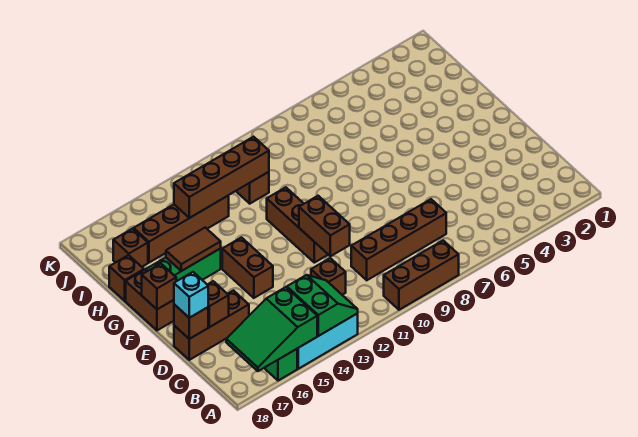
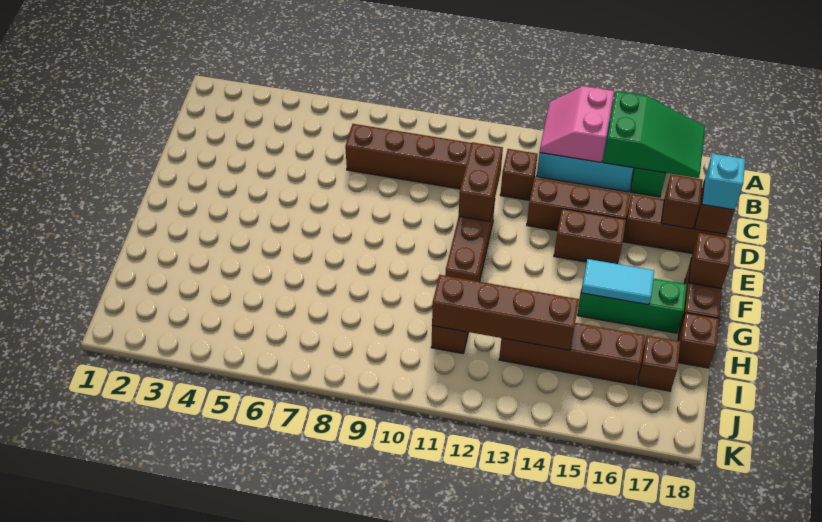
brown 1x3 brick [384,241,459,310] -> brown 1x3 brick moved to [527,178,630,231]
green 2x2 slope [287,275,358,336] -> pink 2x2 slope [540,86,614,162]
brown 1x2 brick [222,238,273,298] -> brown 1x2 brick turned to [554,209,626,264]
brown 1x2 tile [166,228,221,271] -> cyan 1x2 tile [582,259,654,305]

